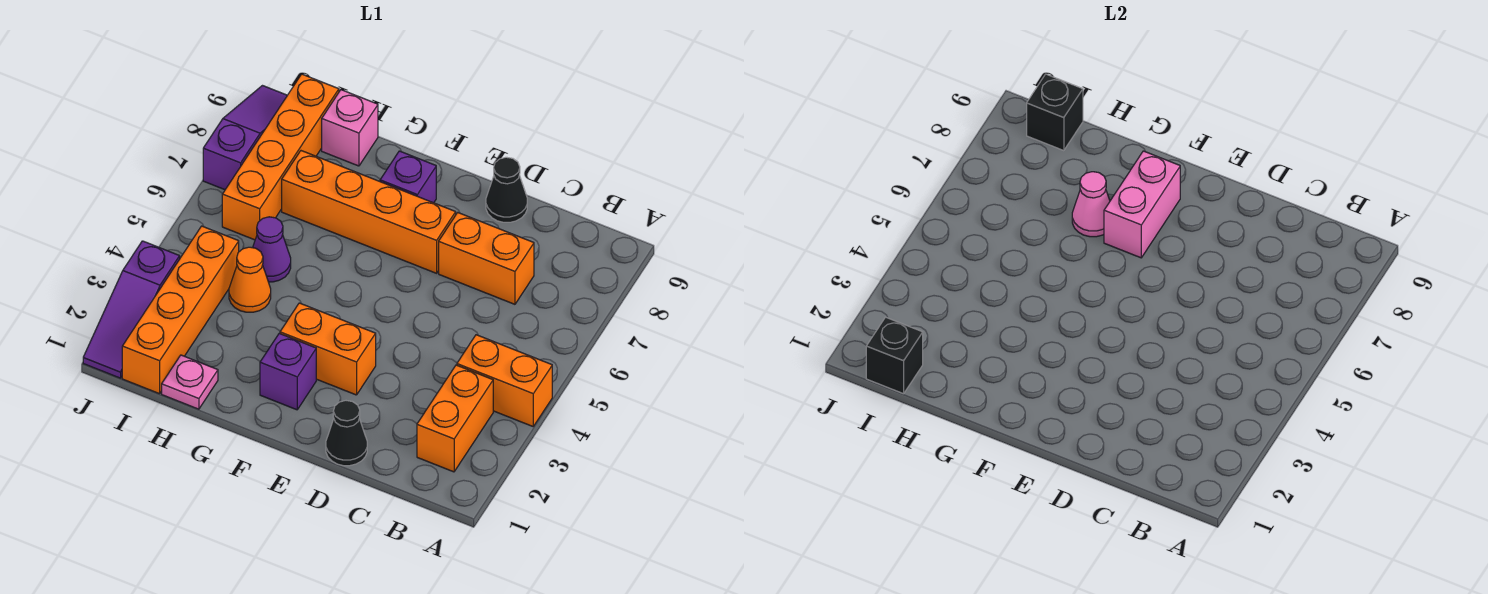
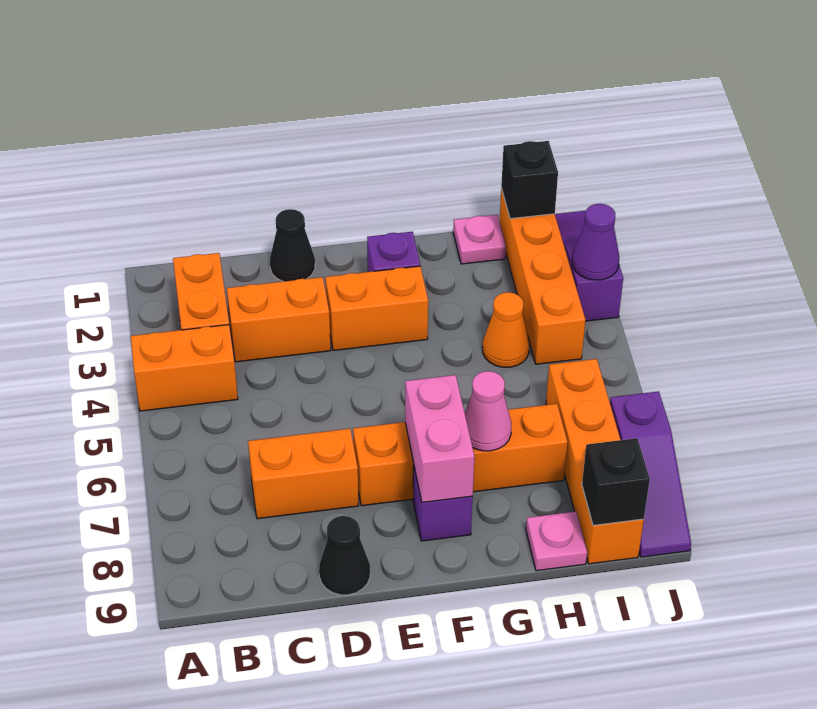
none -> orange 1x2 brick [227,277,331,362]
purple 1x1 cone [253,217,291,282] -> purple 1x1 cone moved to [572,204,619,280]
pink 1x1 brick [322,90,378,166] -> pink 1x1 plate [526,512,587,571]

